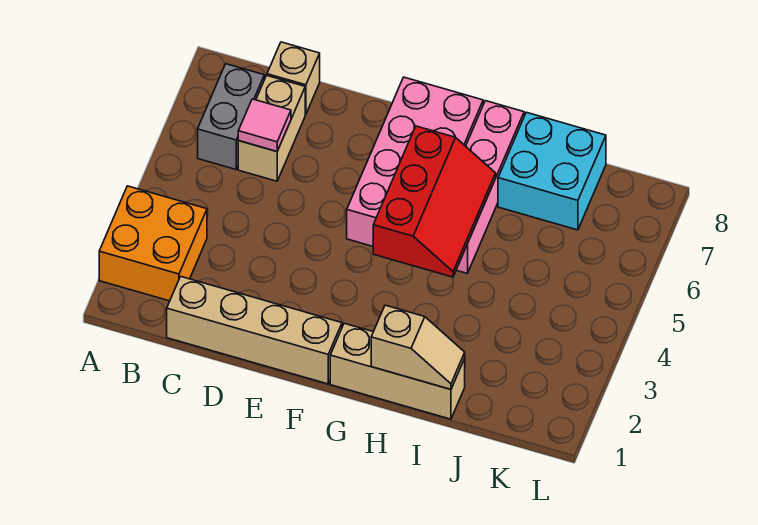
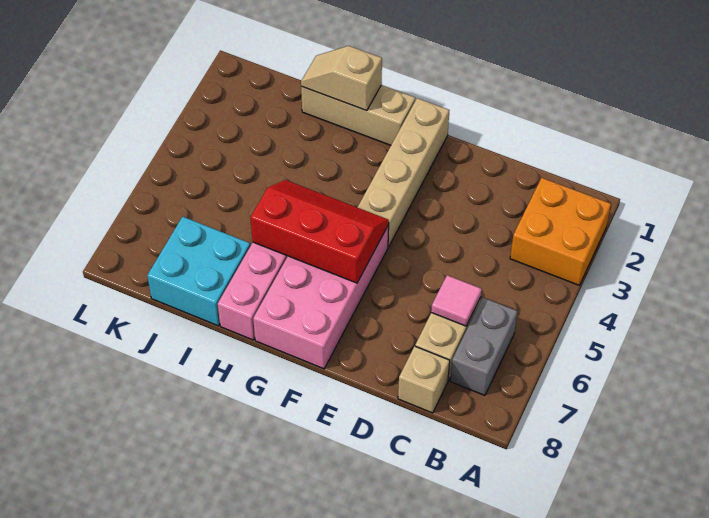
tan 1x4 brick [167,276,342,384] -> tan 1x4 brick turned to [358,98,449,247]
red 2x3 slope [373,126,496,277] -> red 2x3 slope turned to [251,180,389,283]

